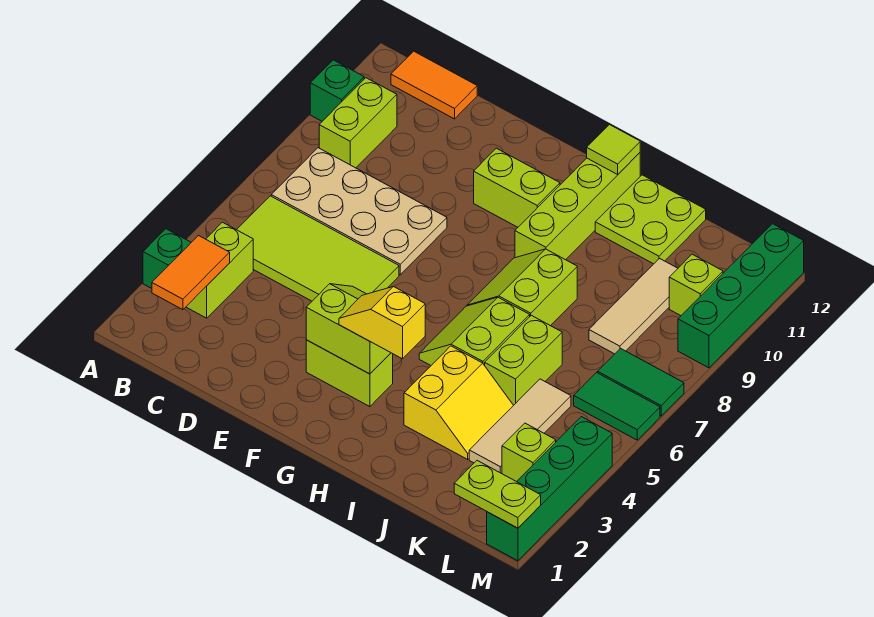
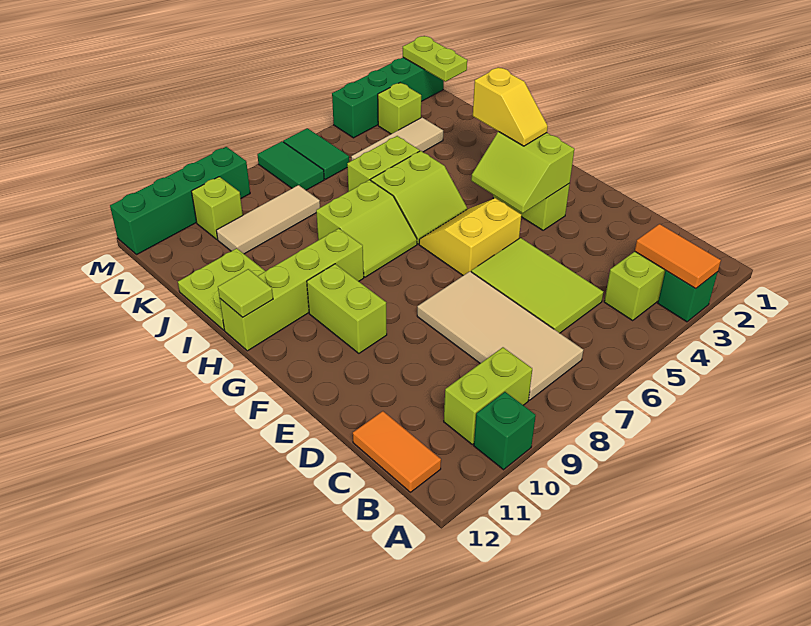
orange 1x2 tile [152,236,230,310] -> orange 1x2 tile turned to [635,224,721,289]
lime 2x4 tile [237,196,399,301] -> lime 2x3 tile [471,238,604,333]
tan 2x4 plate [271,148,447,275] -> tan 2x4 tile [417,271,583,400]
yellow 2x2 slope [404,346,514,459] -> yellow 2x2 slope moved to [419,198,521,275]

